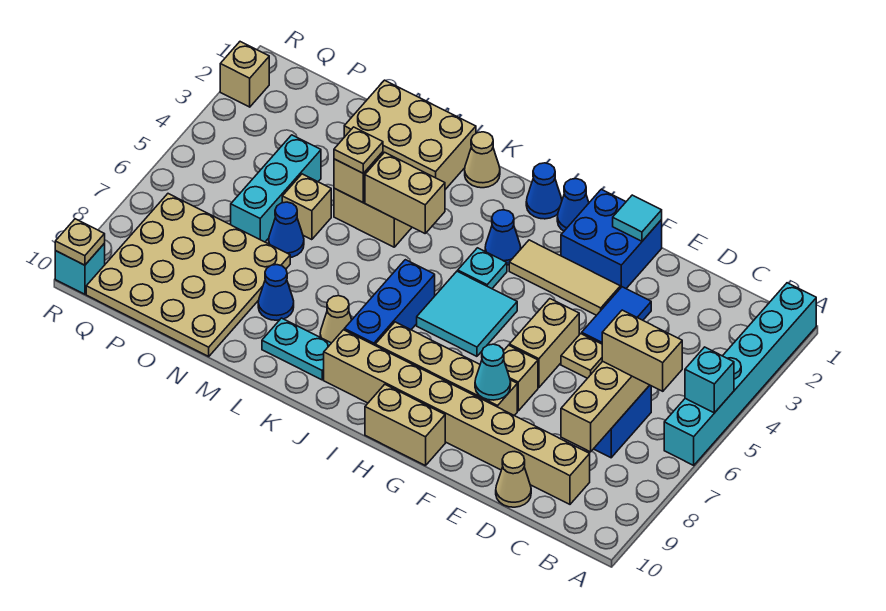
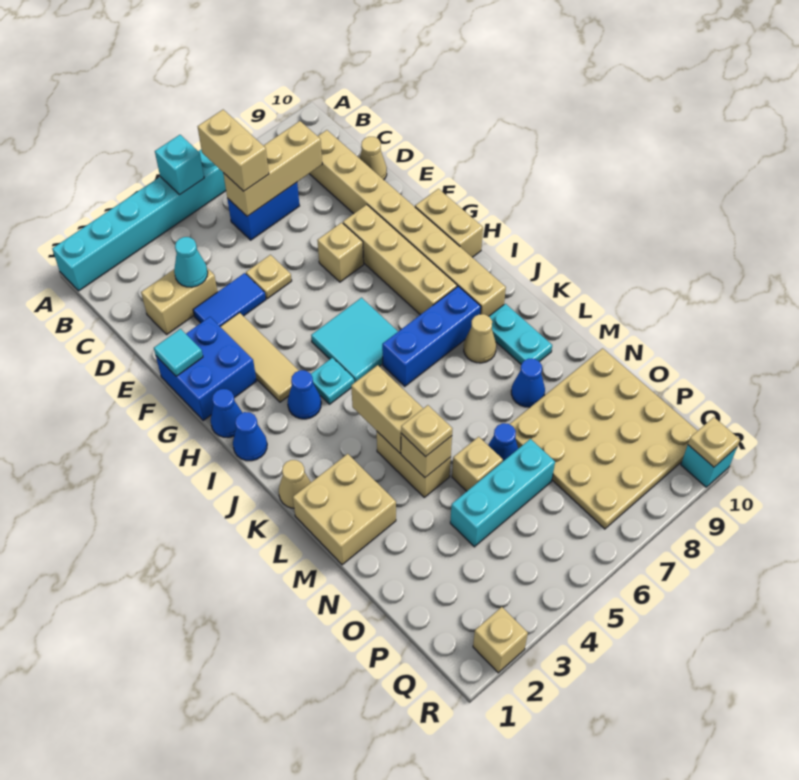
tan 1x2 brick [509,299,579,388] -> tan 1x2 brick moved to [141,268,217,334]
cyan 1x1 cone [475,344,511,400] -> cyan 1x1 cone moved to [174,237,208,287]
tan 2x3 brick [344,80,476,190] -> tan 2x2 brick [293,454,396,565]

